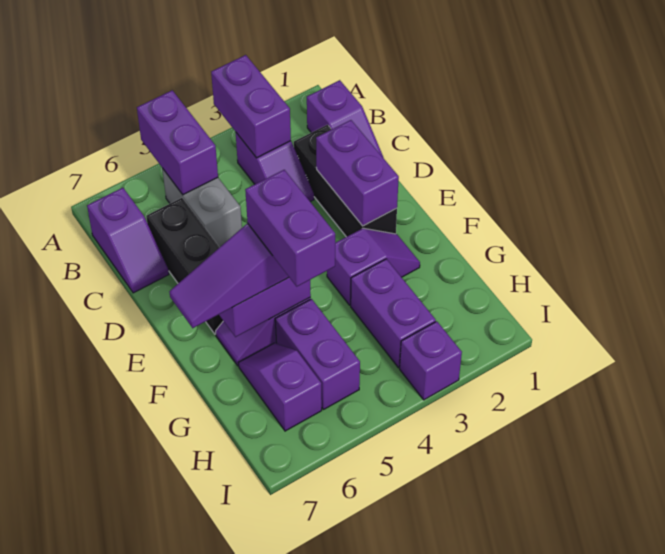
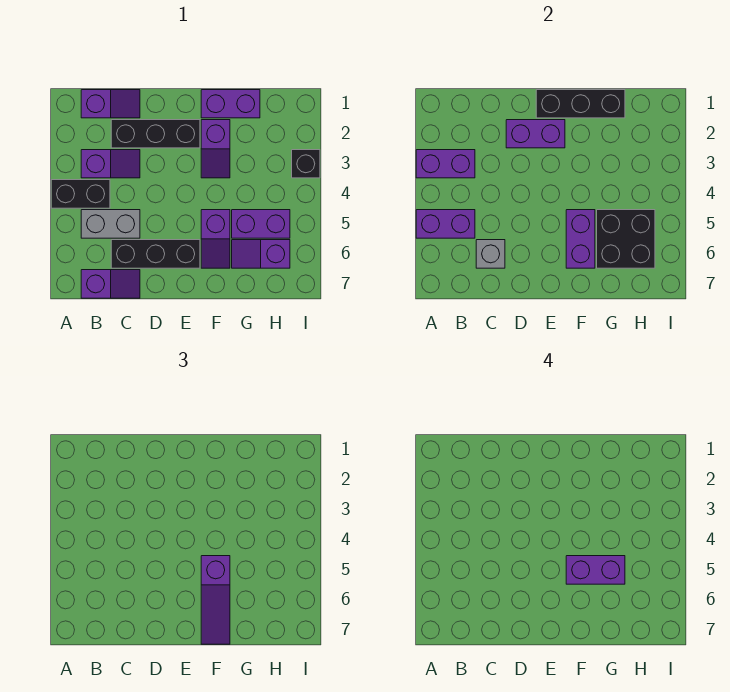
none -> black 1x2 brick [51,180,110,208]
none -> grey 1x1 brick [476,240,505,268]
none -> black 1x3 brick [536,90,625,118]
purple 1x2 slope [327,228,420,305] -> purple 1x2 slope turned to [201,120,230,178]
purple 1x2 brick [351,259,436,368] -> purple 1x2 brick moved to [201,90,260,118]
none -> black 2x2 brick [597,210,655,268]
purple 1x1 brick [400,321,462,400] -> black 1x1 brick [292,150,320,178]

